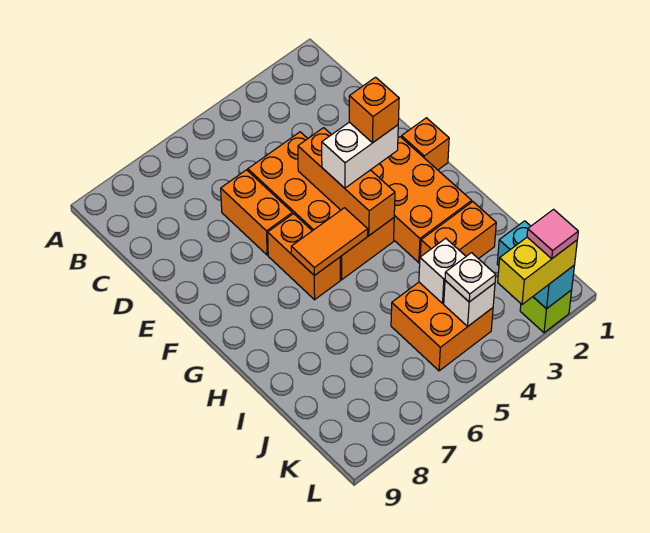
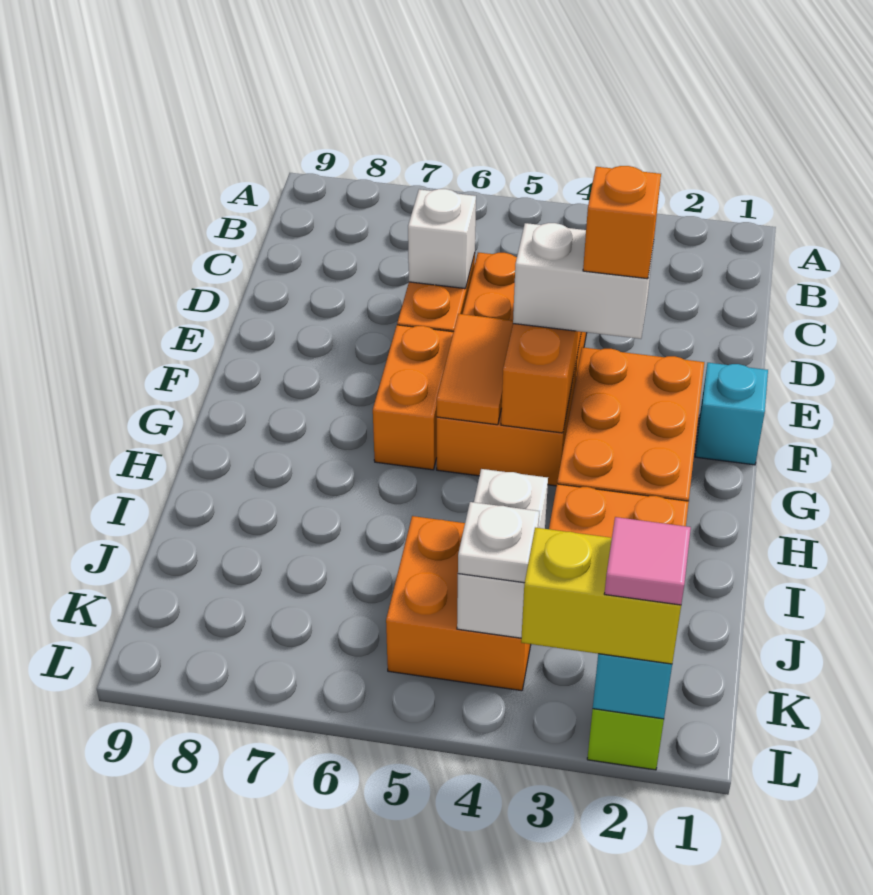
none -> white 1x1 brick [408,189,476,289]
orange 1x1 brick [401,118,449,170] -> cyan 1x1 brick [695,363,768,465]
orange 1x2 tile [291,208,368,276] -> orange 1x2 tile turned to [437,314,513,425]

